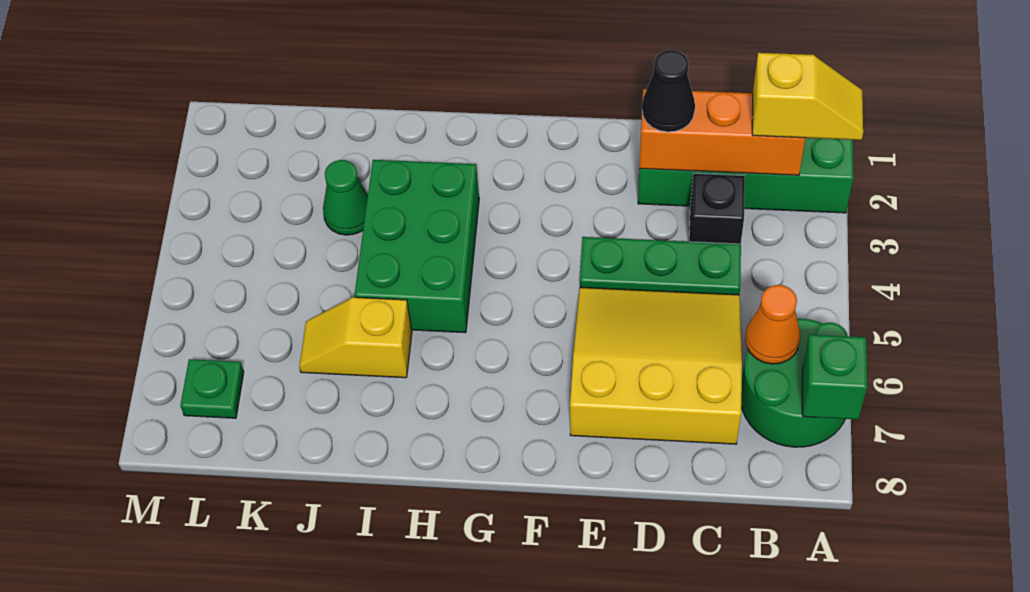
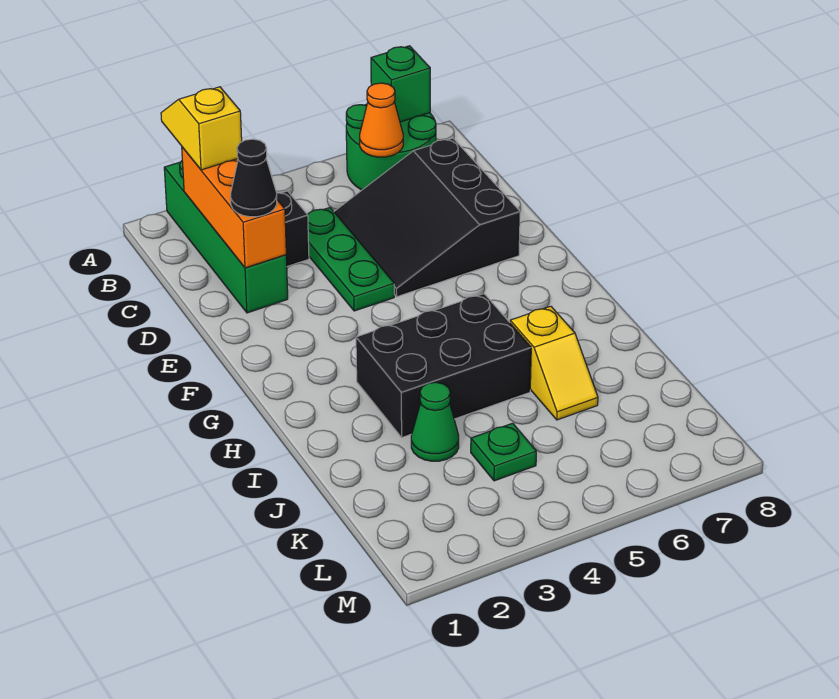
yellow 3x3 slope [570,287,742,444] -> black 3x3 slope [334,138,520,297]
green 2x3 brick [354,160,479,333] -> black 2x3 brick [356,294,531,437]
green 1x1 plate [180,359,244,418] -> green 1x1 plate moved to [471,423,536,481]

